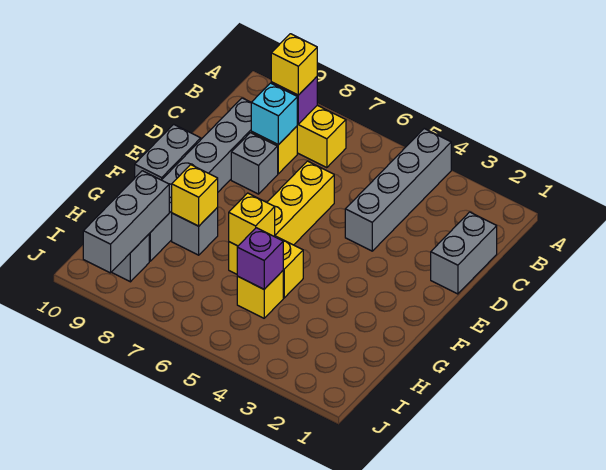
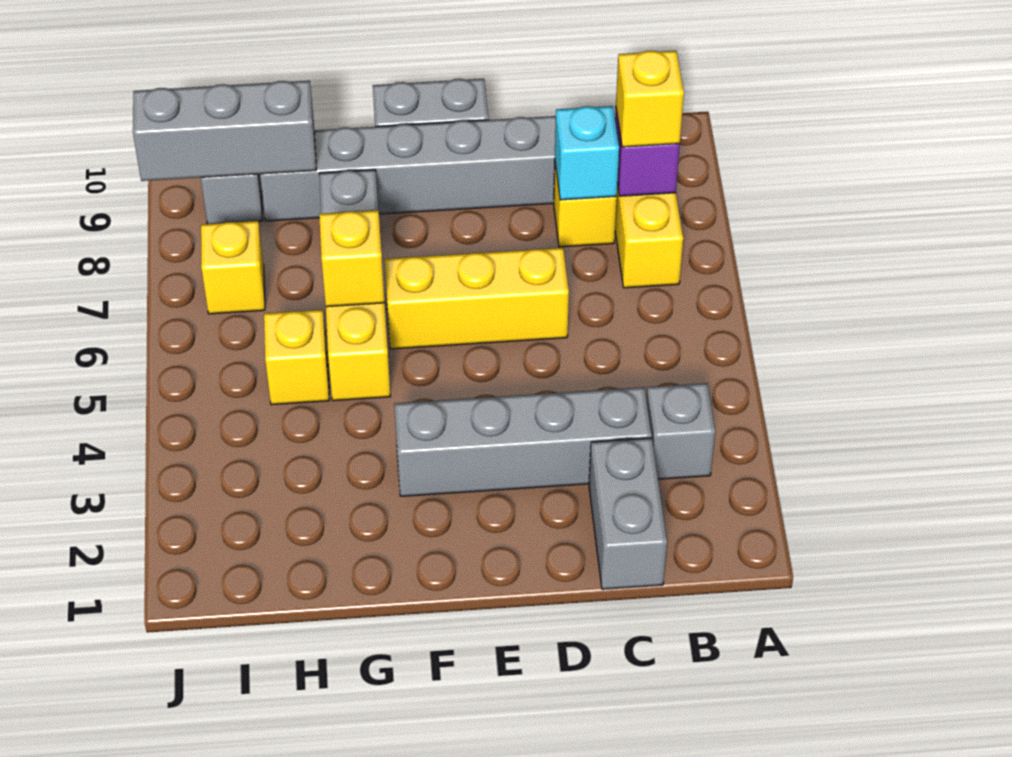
grey 1x4 brick [345,129,451,251] -> grey 1x4 brick moved to [394,387,652,496]
grey 1x2 brick [431,212,497,294] -> grey 1x2 brick turned to [589,438,667,589]
grey 1x1 brick [231,133,278,194] -> grey 1x1 brick moved to [647,383,715,479]
yellow 1x1 brick [172,165,218,226] -> yellow 1x1 brick moved to [201,221,265,314]
purple 1x1 brick [237,228,283,289] -> none

